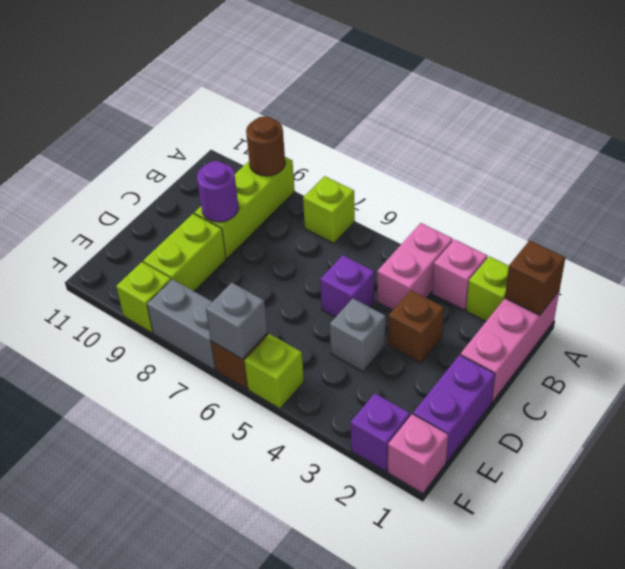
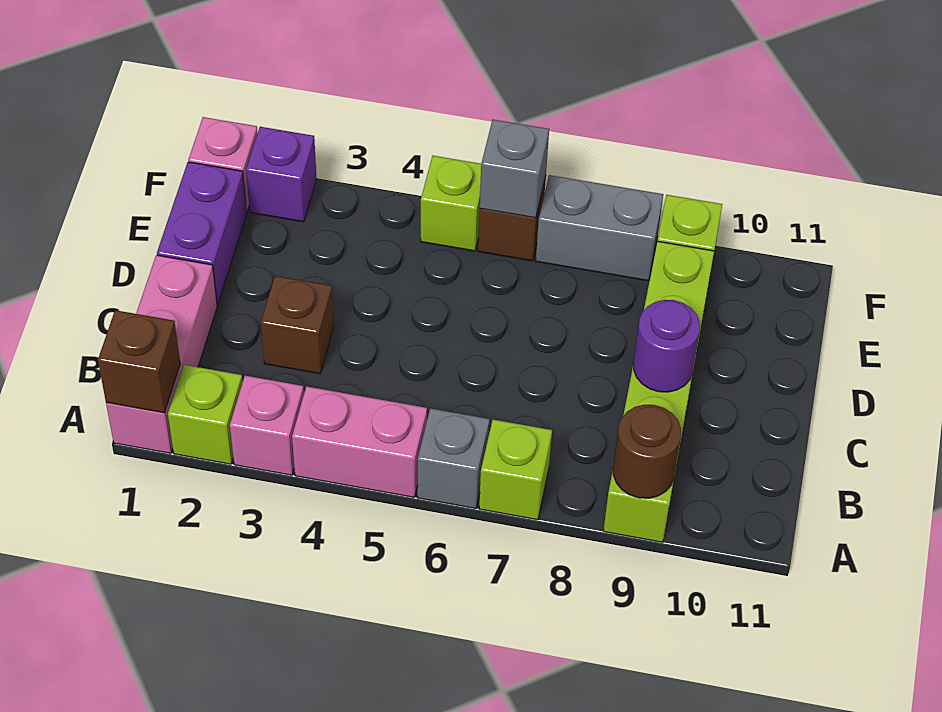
pink 1x2 brick [377,223,453,310] -> pink 1x2 brick turned to [292,386,427,497]
purple 1x1 brick [320,255,375,317] -> none
grey 1x1 brick [330,298,386,372] -> grey 1x1 brick moved to [417,408,489,509]

